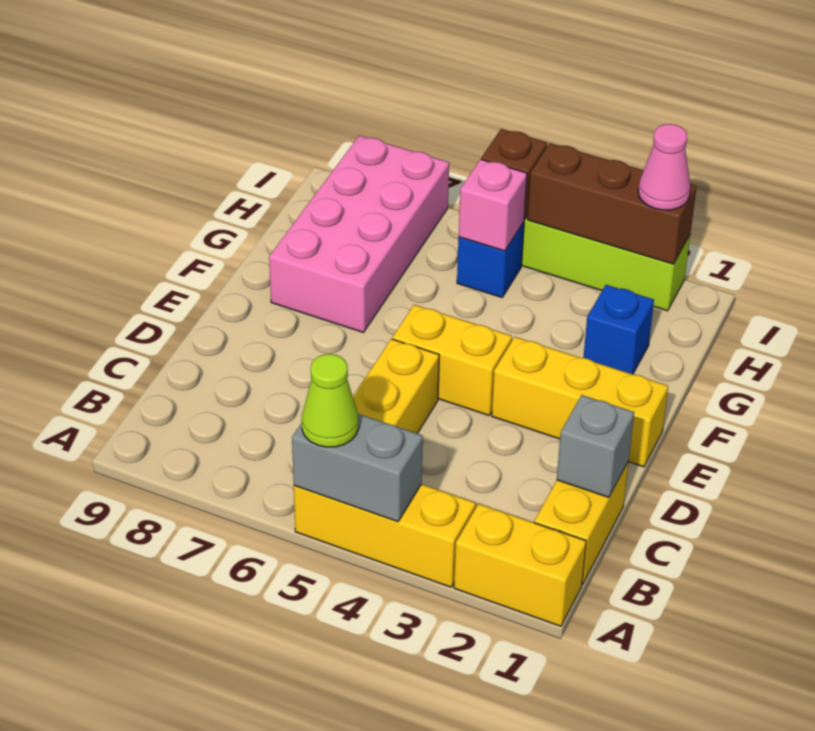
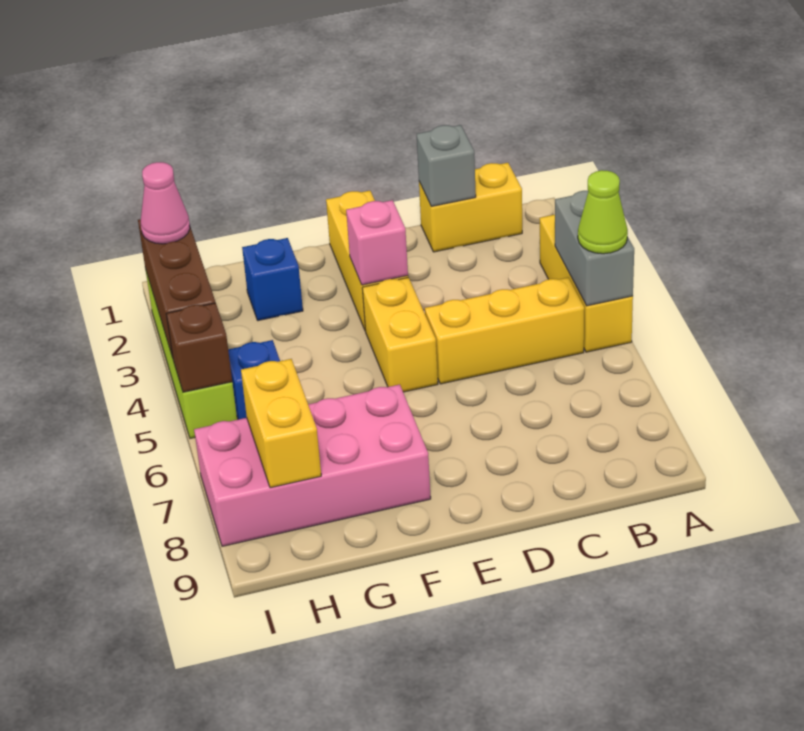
yellow 1x2 brick [454,504,586,626] -> yellow 1x2 brick moved to [241,359,321,488]
pink 1x1 brick [459,159,527,251] -> pink 1x1 brick moved to [346,200,408,285]

